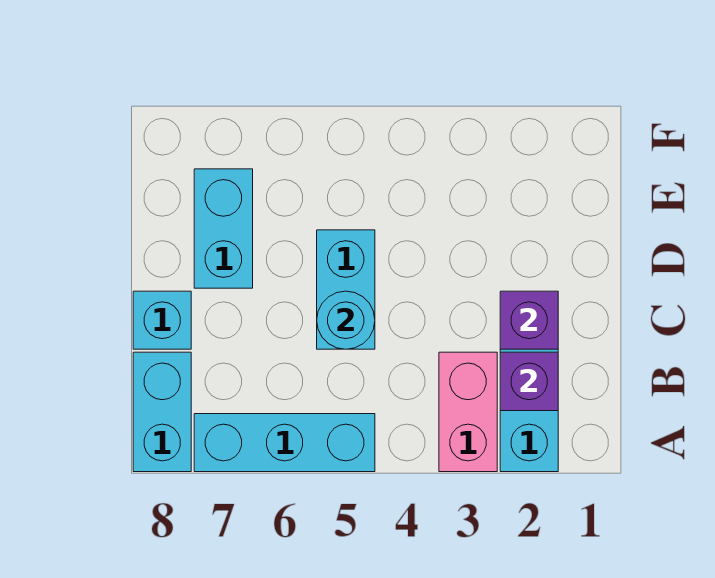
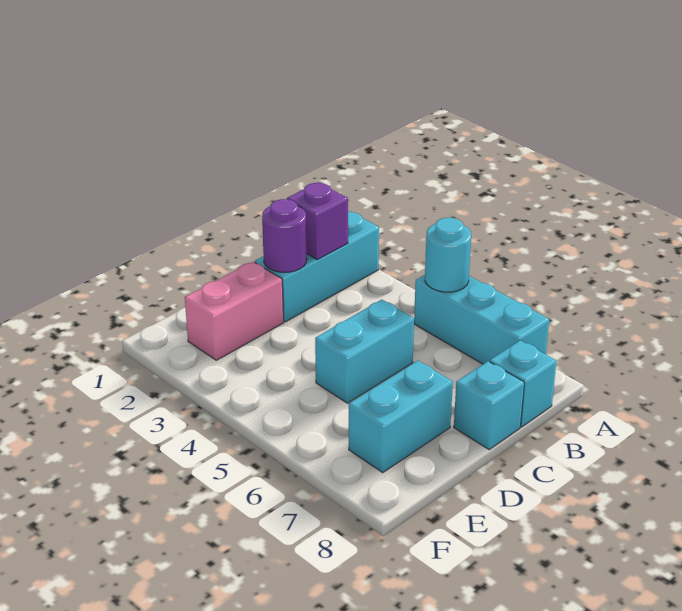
pink 1x2 brick [439,352,497,472] -> pink 1x2 brick moved to [185,262,283,360]
cyan 1x2 brick [133,352,191,472] -> cyan 1x1 brick [490,340,556,427]
purple 1x1 brick [500,291,558,349] -> purple 1x1 round brick [262,199,307,272]
cyan 1x1 round brick [317,291,375,349] -> cyan 1x1 round brick moved to [425,218,471,292]

